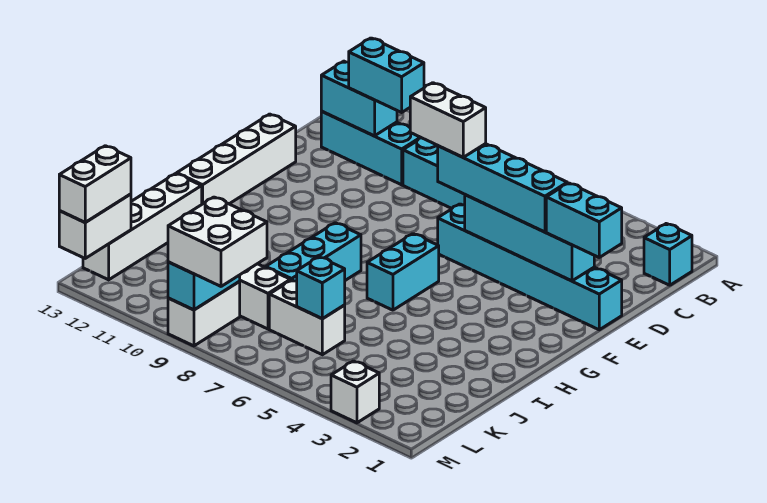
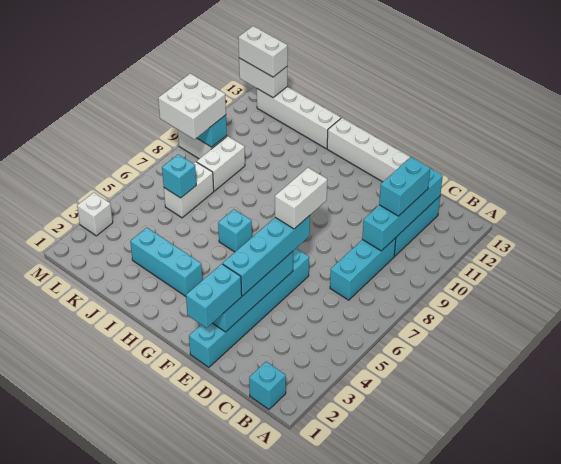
cyan 1x2 brick [321,61,397,136] -> cyan 1x4 brick [362,168,443,251]
cyan 1x2 brick [367,234,439,310] -> cyan 1x1 brick [218,209,252,252]
cyan 1x3 brick [266,223,361,281] -> cyan 1x3 brick moved to [130,228,202,296]

